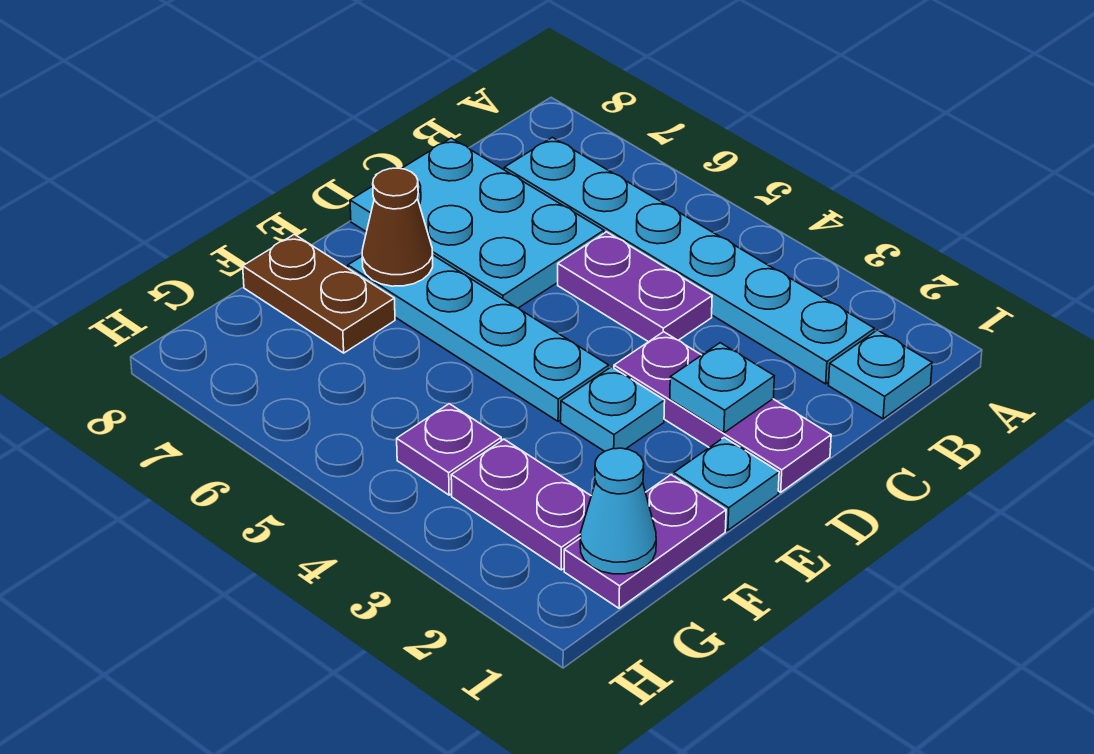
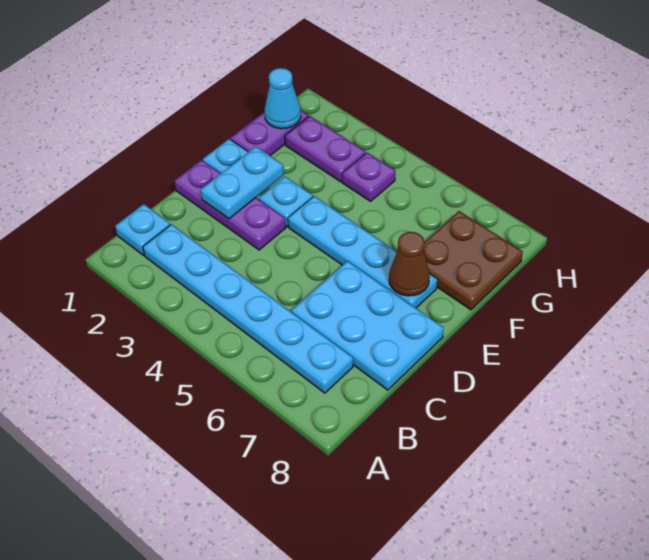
purple 1x2 plate [558,232,712,342] -> none
cyan 1x1 plate [670,343,774,433] -> cyan 1x2 plate [201,147,284,219]
brown 1x2 plate [243,234,395,353] -> brown 2x2 plate [424,211,523,310]

